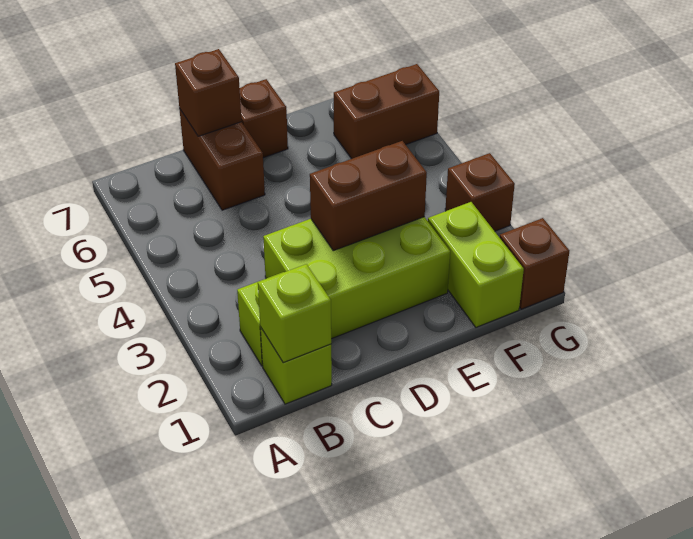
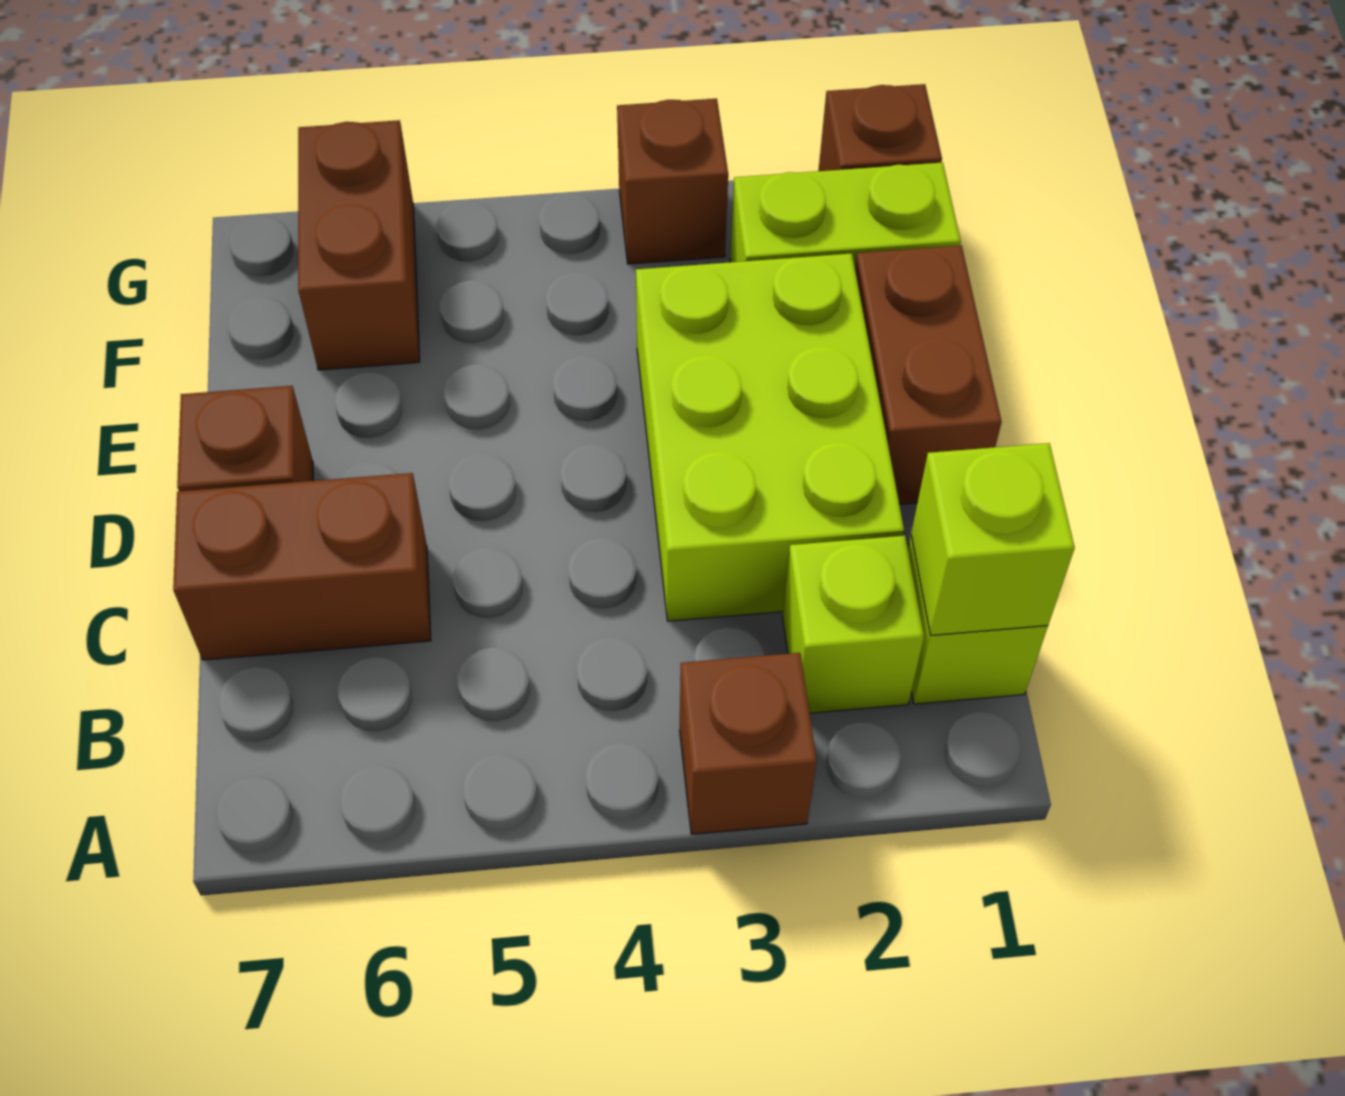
brown 1x1 brick [175,49,242,136] -> brown 1x1 brick moved to [680,653,817,834]
brown 1x2 brick [310,141,427,251] -> brown 1x2 brick moved to [855,245,1002,504]

